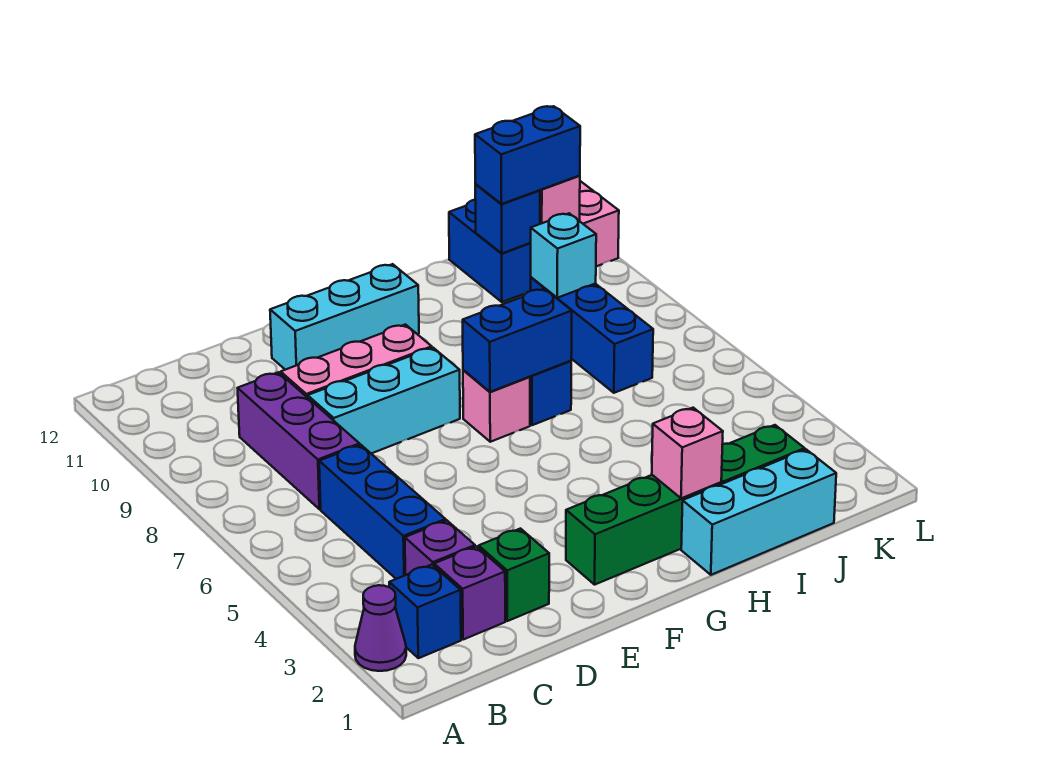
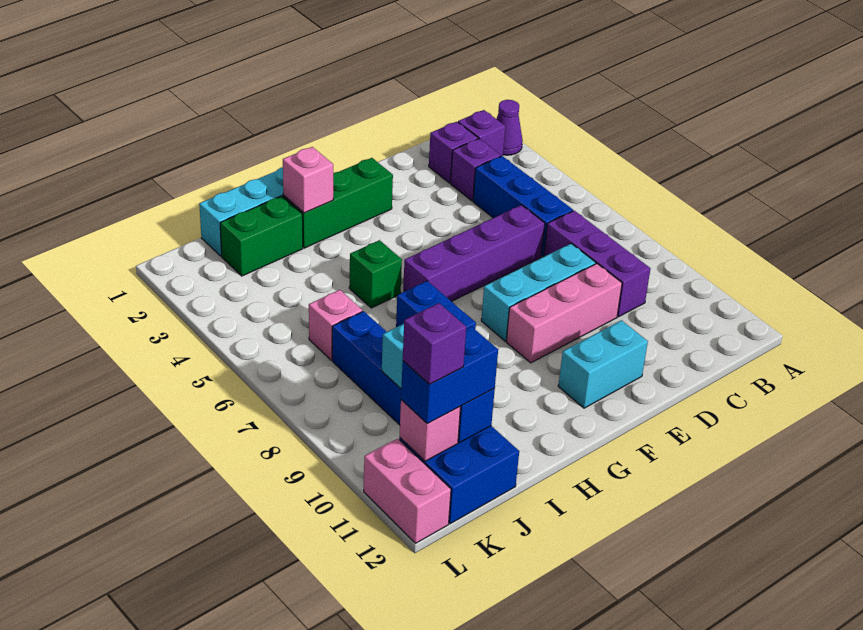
blue 1x1 brick [389,565,461,658] -> purple 1x1 brick [458,110,505,156]
green 1x1 brick [479,529,549,621] -> green 1x1 brick moved to [349,240,402,308]
none -> purple 1x4 brick [403,205,545,302]
cyan 1x3 brick [270,264,419,370] -> cyan 1x2 brick [558,320,648,408]
pink 1x1 brick [463,370,530,442] -> pink 1x1 brick moved to [309,290,362,360]
blue 1x2 brick [463,289,572,392] -> none
none -> purple 1x1 brick [403,303,466,384]

